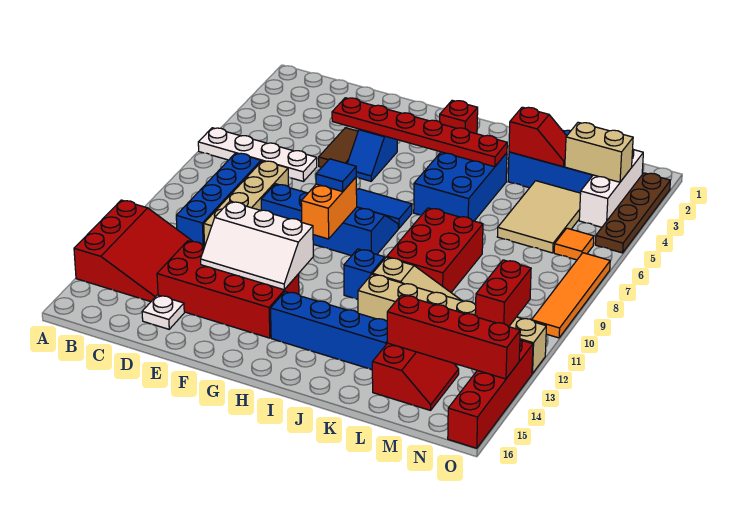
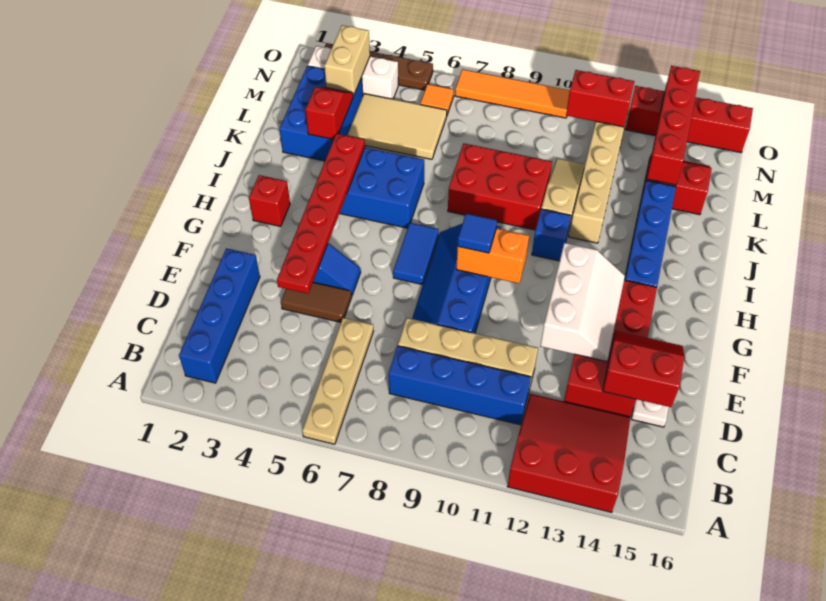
white 1x4 plate [198,128,317,181] -> tan 1x4 plate [302,318,373,444]
none -> blue 1x4 brick [179,248,260,383]
none -> red 2x2 slope [603,331,684,407]

